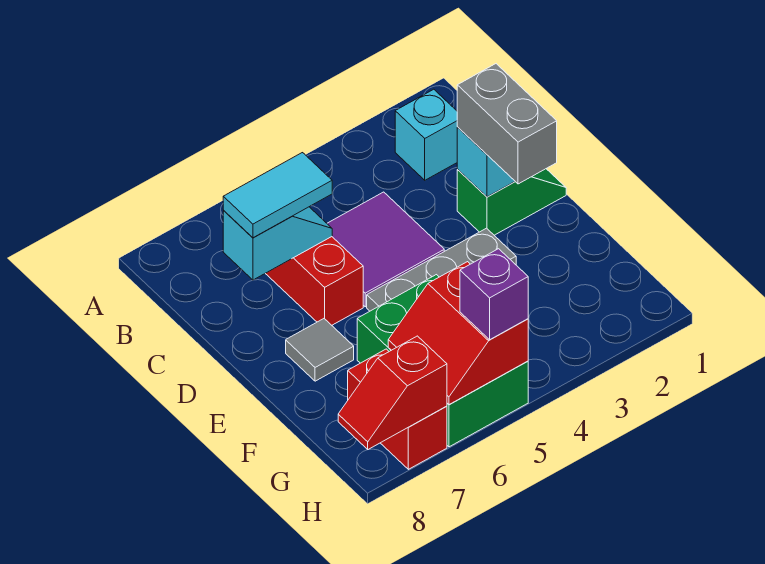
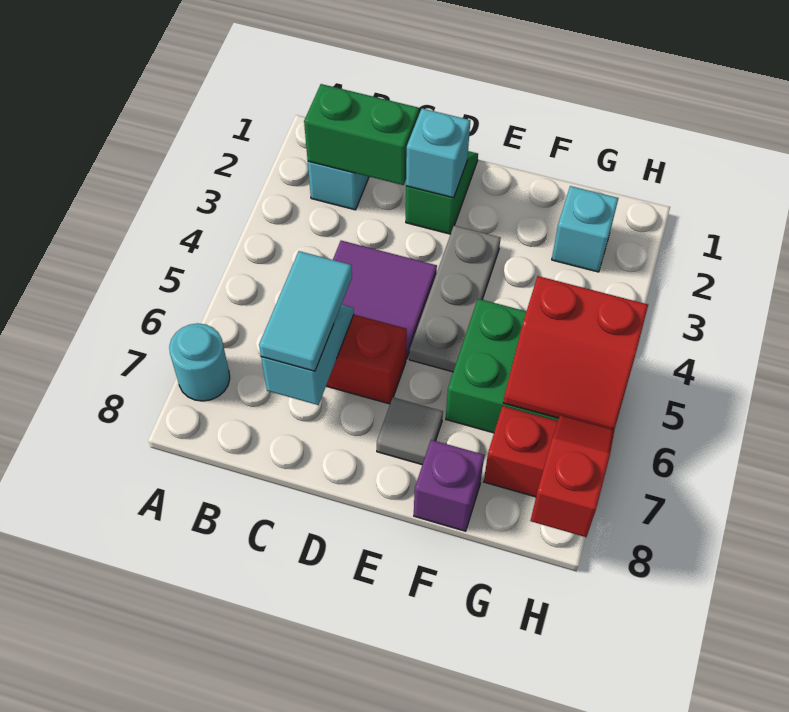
none -> cyan 1x1 round brick [169,323,230,401]
none -> green 1x2 brick [304,84,419,185]
grey 1x2 brick [457,64,557,184] -> none
none -> cyan 1x1 brick [552,186,618,272]
purple 1x1 brick [460,249,528,340] -> purple 1x1 brick moved to [414,440,484,531]
red 1x2 slope [338,336,447,450] -> red 1x2 slope turned to [530,415,614,537]

